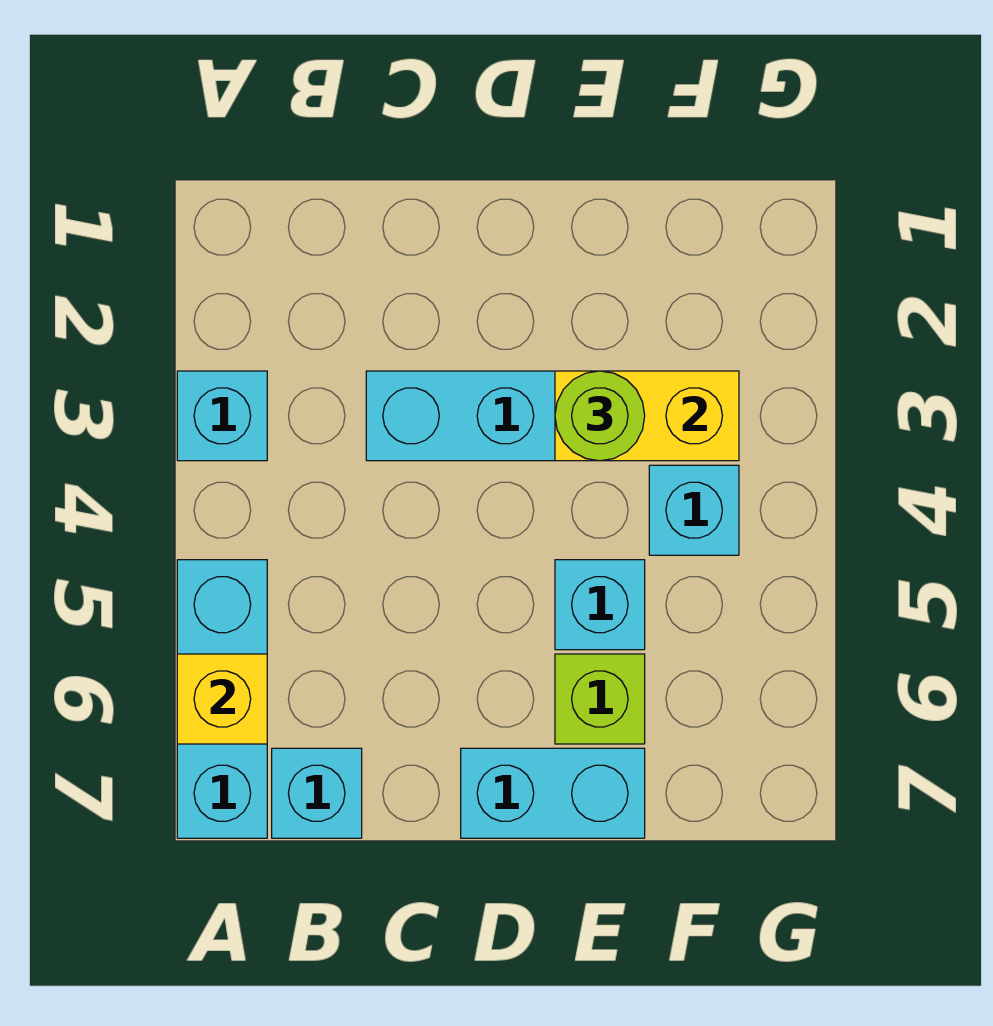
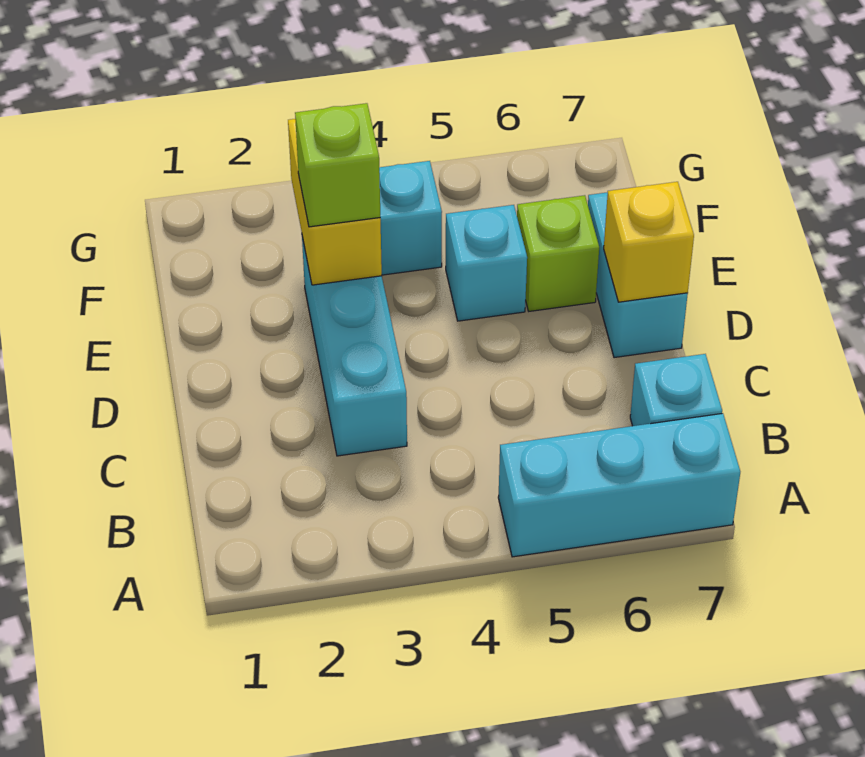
cyan 1x1 brick [177,371,267,461] -> none
yellow 1x1 brick [177,654,267,744] -> yellow 1x1 brick moved to [604,182,694,302]
lime 1x1 round brick [555,371,645,461] -> lime 1x1 brick [295,103,380,227]

